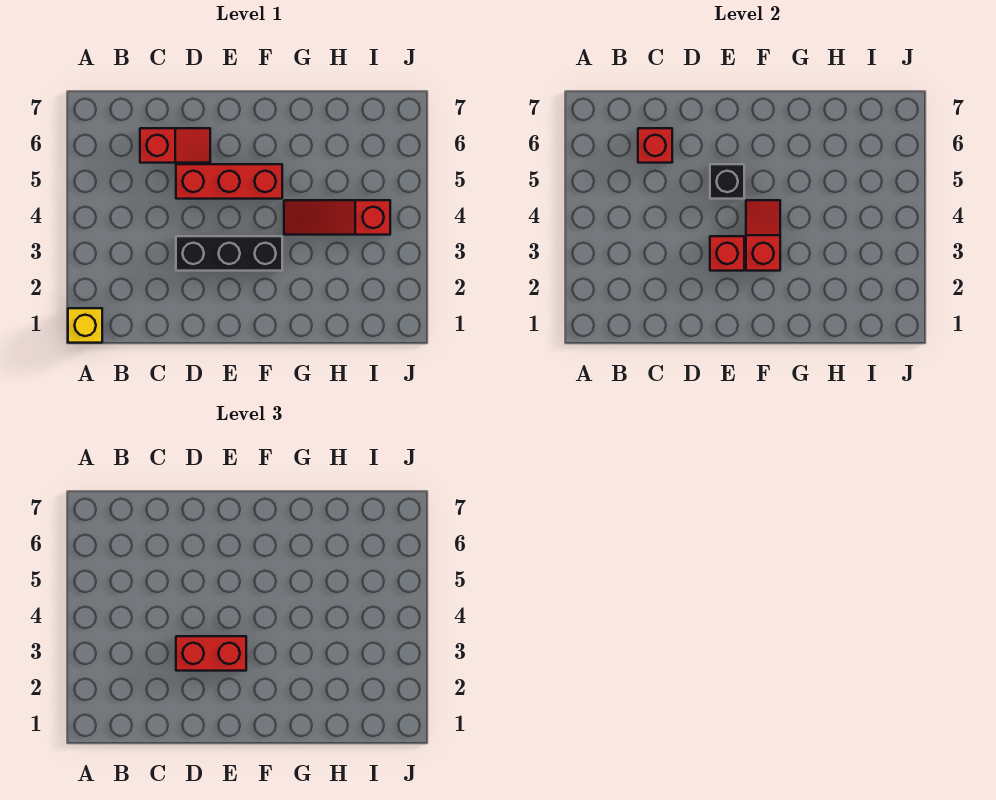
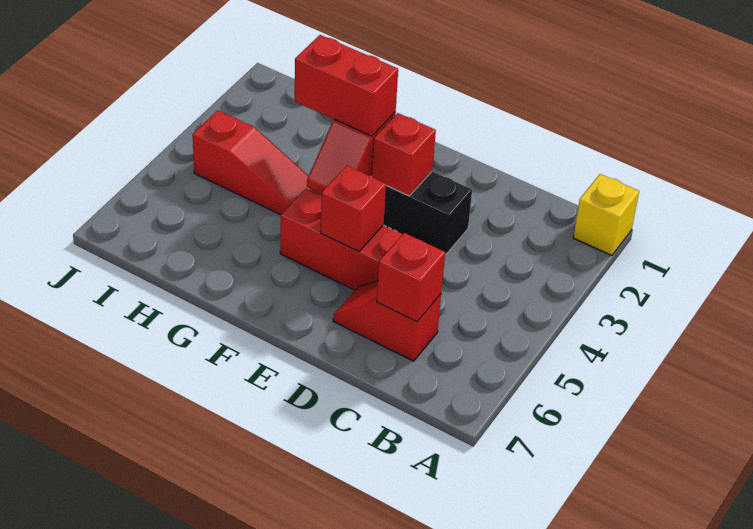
red 1x2 brick [176,636,246,671] -> red 1x2 brick moved to [295,35,398,136]
black 1x1 brick [710,164,744,199] -> red 1x1 brick [321,166,386,252]

